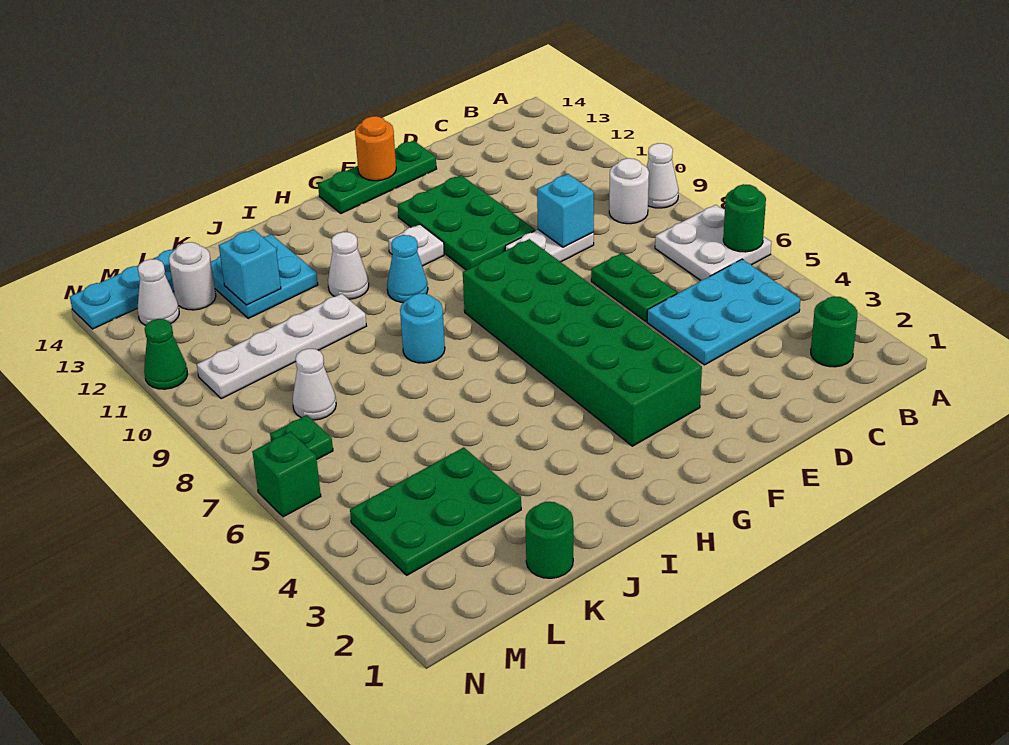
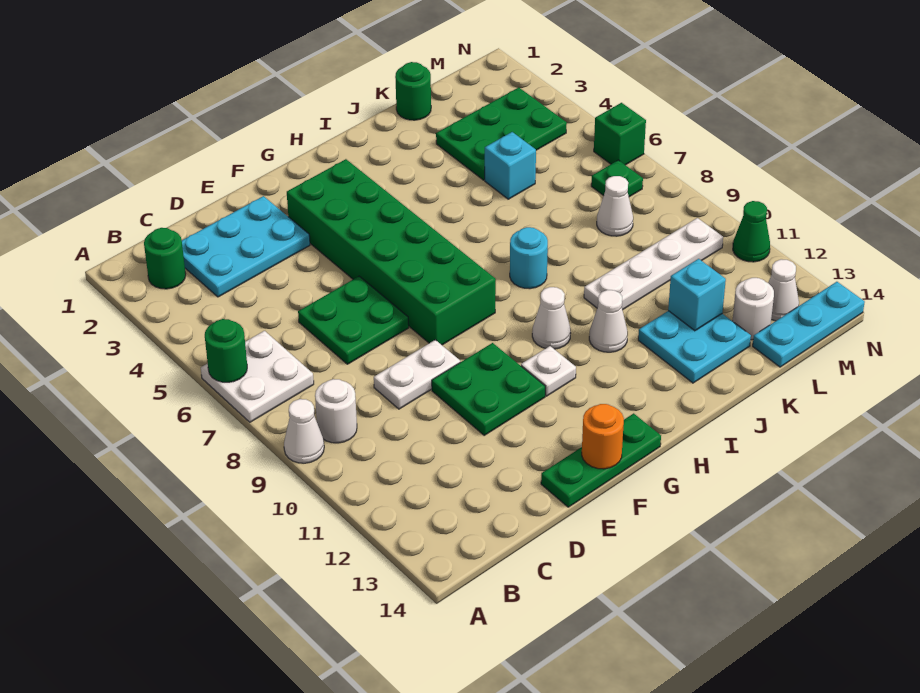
cyan 2x3 plate [647,259,800,365] -> cyan 2x3 plate moved to [182,196,310,297]
green 1x2 plate [591,253,677,321] -> green 2x2 plate [298,276,409,364]
cyan 1x1 brick [537,174,594,247] -> cyan 1x1 brick moved to [485,132,536,199]
green 2x3 plate [398,175,535,270] -> green 2x2 plate [432,343,545,435]
cyan 1x1 cone [387,235,428,303] -> white 1x1 cone [532,287,571,349]

